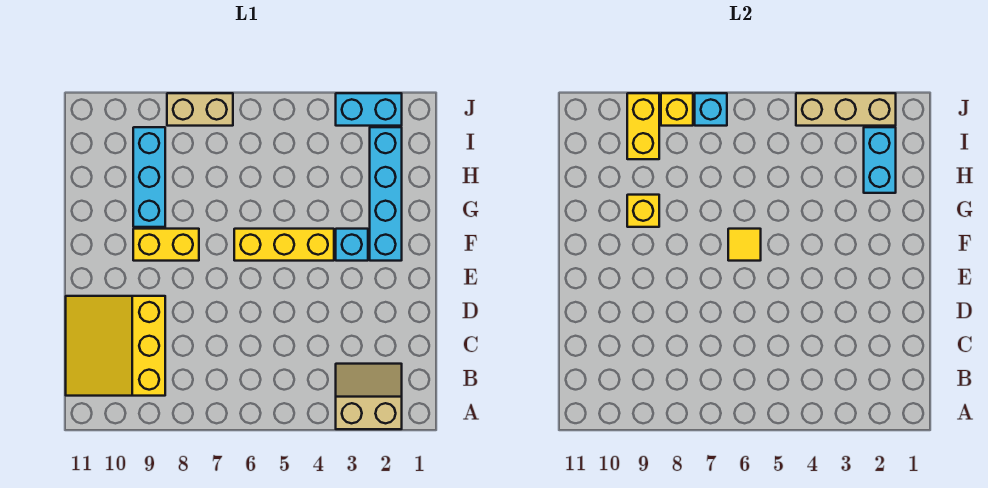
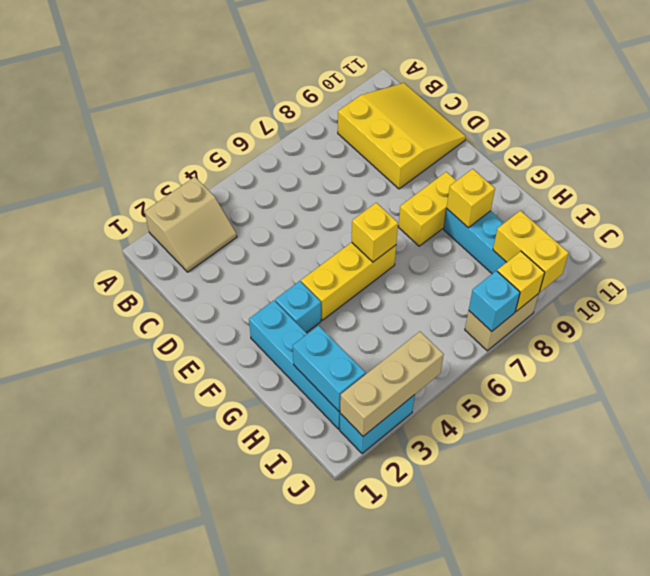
yellow 1x1 tile [728,229,761,261] -> yellow 1x1 brick [352,203,398,262]

